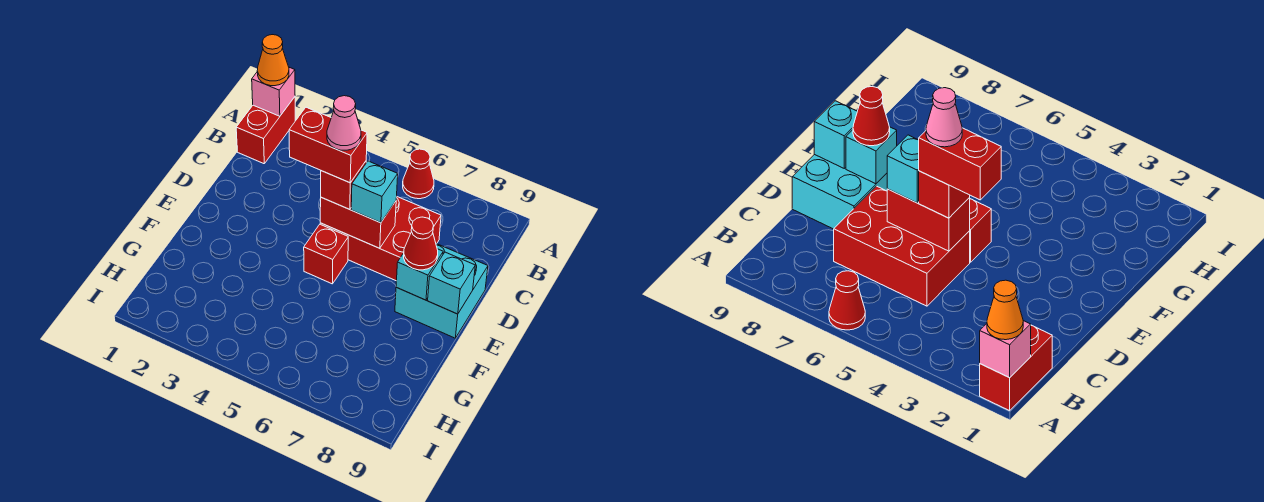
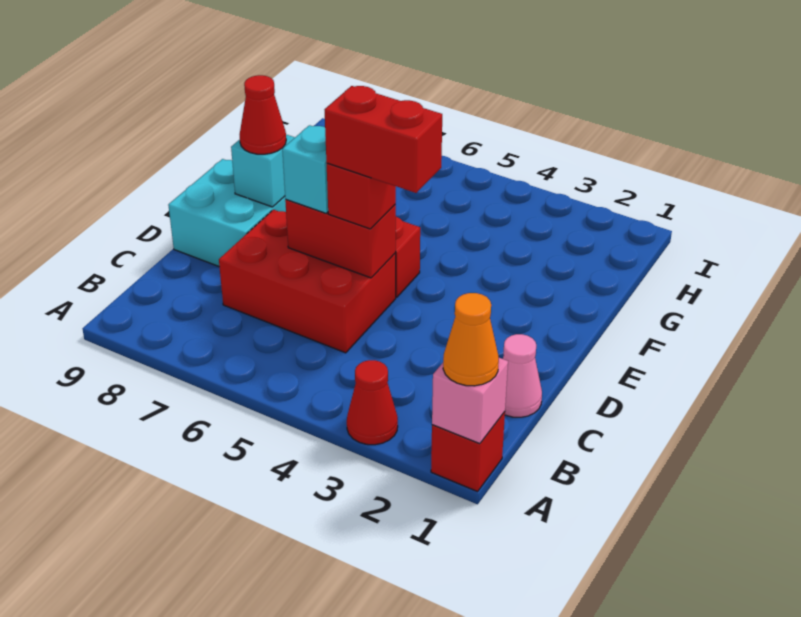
red 1x2 brick [236,97,295,164] -> red 1x1 brick [431,412,505,491]
red 1x1 cone [403,149,434,199] -> red 1x1 cone moved to [347,360,398,445]
pink 1x1 cone [327,96,361,150] -> pink 1x1 cone moved to [503,334,542,417]
cyan 1x1 brick [428,252,475,314] -> none

